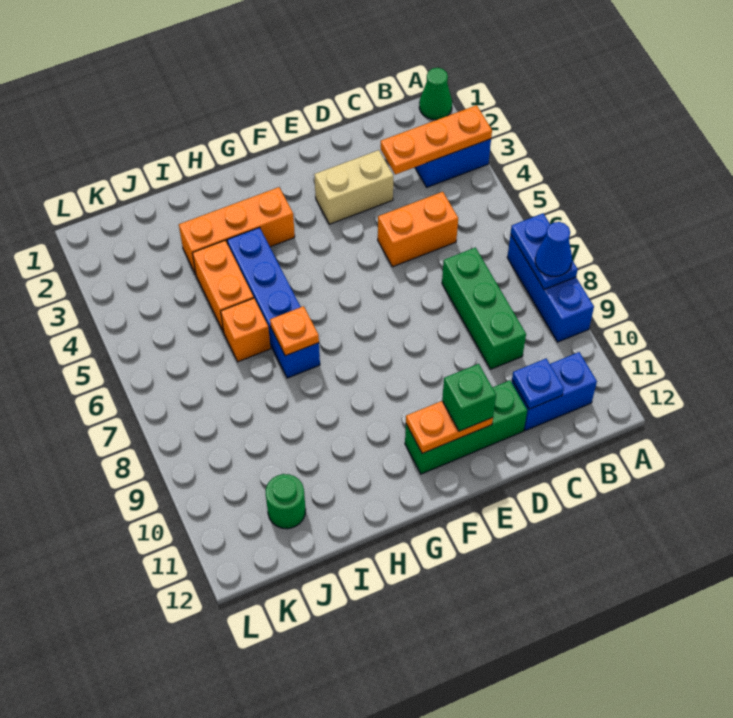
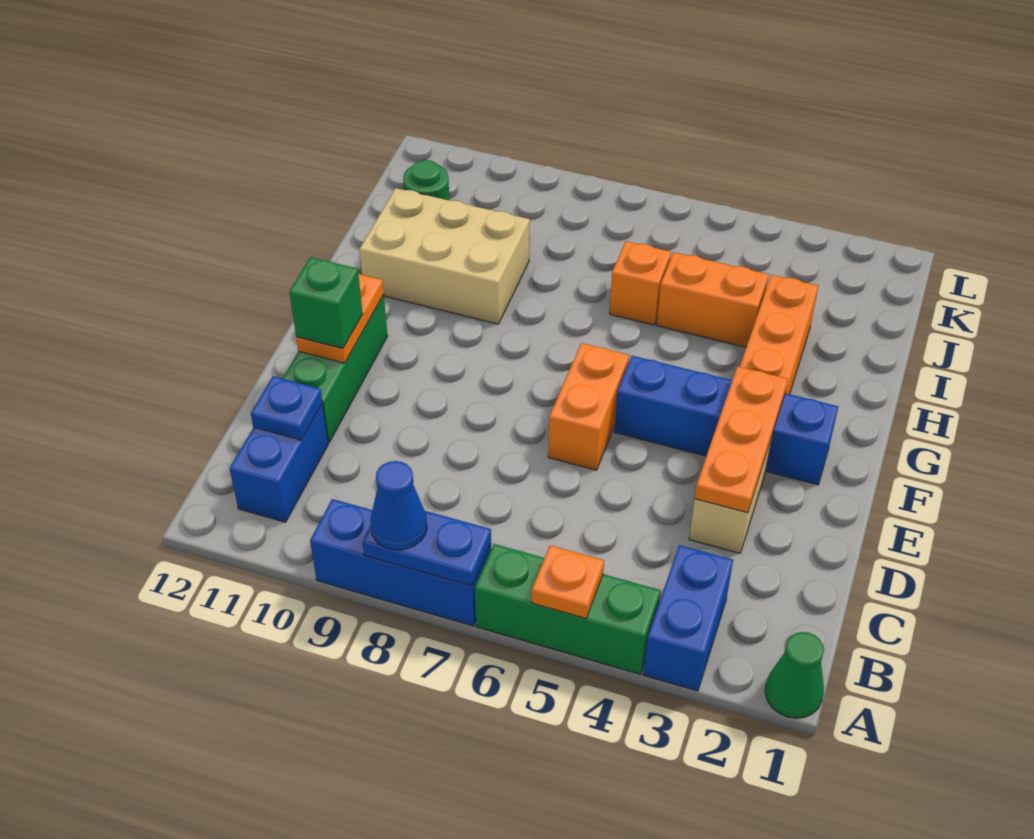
orange 1x3 plate [381,105,492,175] -> orange 1x3 plate moved to [695,366,788,513]
orange 1x2 brick [378,192,458,267] -> orange 1x2 brick moved to [548,343,629,470]
green 1x3 brick [442,248,526,369] -> green 1x3 brick moved to [475,544,660,674]
blue 1x4 brick [227,227,320,378] -> blue 1x4 brick moved to [615,356,838,485]
orange 1x1 plate [270,306,319,356] -> orange 1x1 plate moved to [532,545,604,618]
none -> tan 2x3 brick [359,188,530,324]

